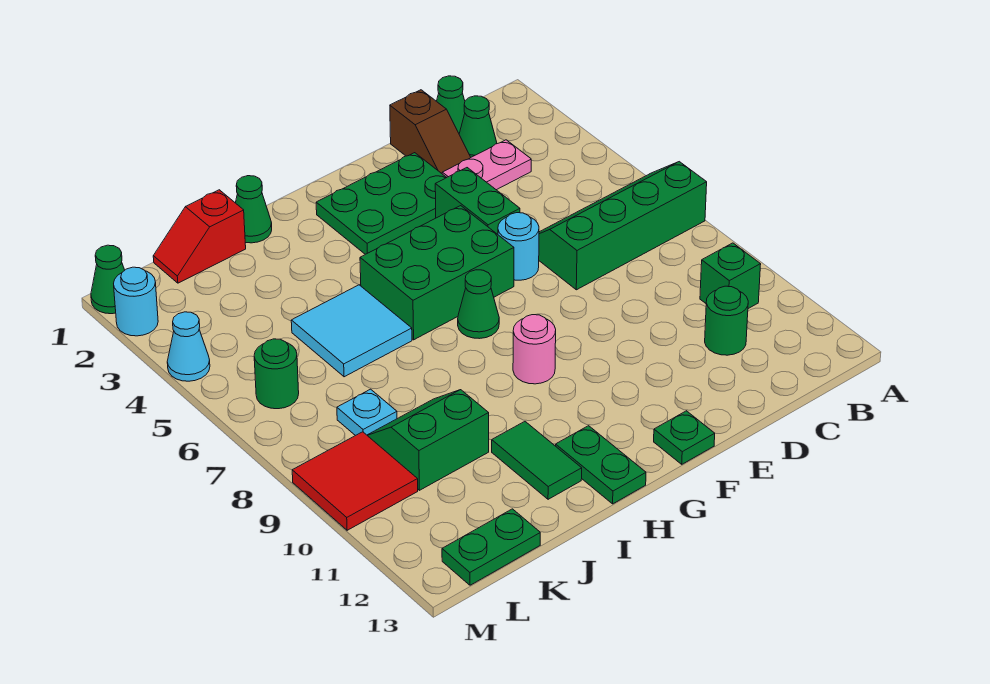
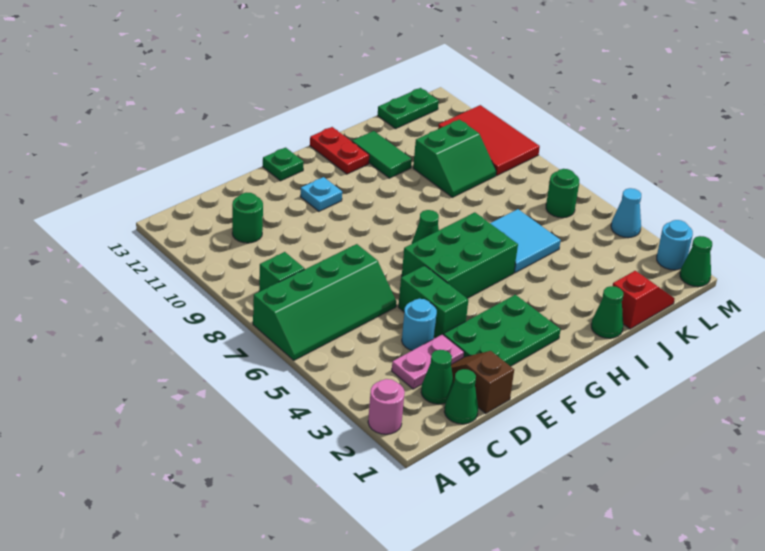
green 1x1 brick [700,243,761,309] -> green 1x1 brick moved to [259,252,305,292]
cyan 1x1 round brick [498,213,539,280] -> cyan 1x1 round brick moved to [402,299,437,350]
pink 1x1 round brick [513,315,556,384] -> pink 1x1 round brick moved to [368,379,405,434]
green 1x2 plate [556,426,646,504] -> red 1x2 plate [310,127,369,174]
cyan 1x1 plate [337,389,397,436] -> cyan 1x1 plate moved to [300,177,342,211]
red 2x2 tile [292,432,418,530] -> red 2x3 tile [438,105,540,175]

